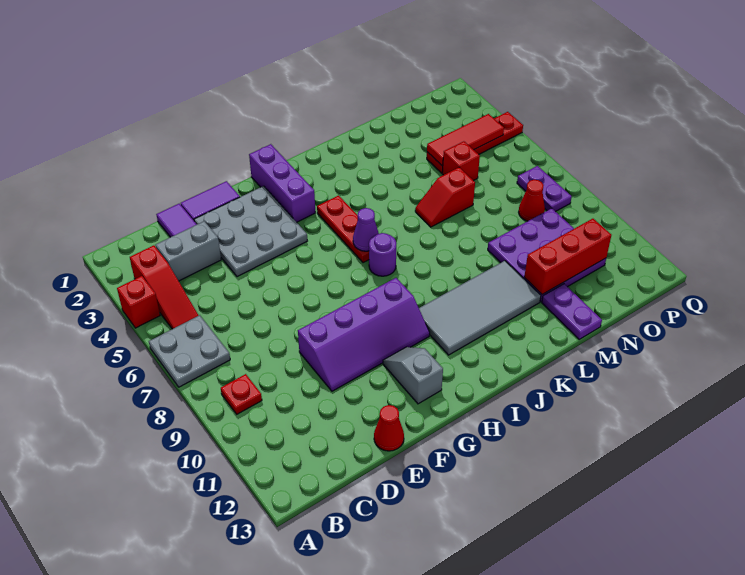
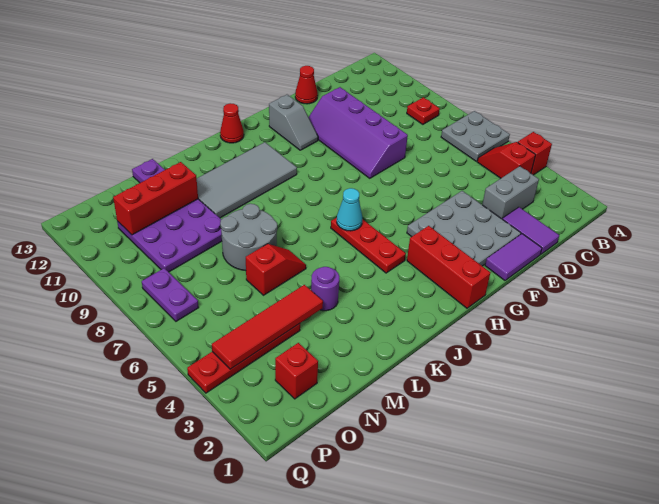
red 1x3 slope [130,245,199,329] -> red 1x2 slope [477,142,535,178]
purple 2x4 slope [298,278,430,391] -> purple 2x4 slope turned to [309,87,408,178]
purple 1x3 brick [249,144,315,222] -> red 1x3 brick [407,226,490,308]
purple 1x1 cone [353,208,379,251] -> cyan 1x1 cone [337,188,362,231]
purple 1x1 round brick [369,233,396,276] -> purple 1x1 round brick moved to [311,267,340,311]
none -> grey 2x2 round brick [220,204,277,271]
red 1x3 tile [427,114,504,166] -> red 1x4 tile [212,285,323,369]
red 1x1 brick [442,141,480,181] -> red 1x1 brick moved to [275,343,318,399]
red 1x1 cone [519,180,545,221] -> red 1x1 cone moved to [220,103,244,143]

